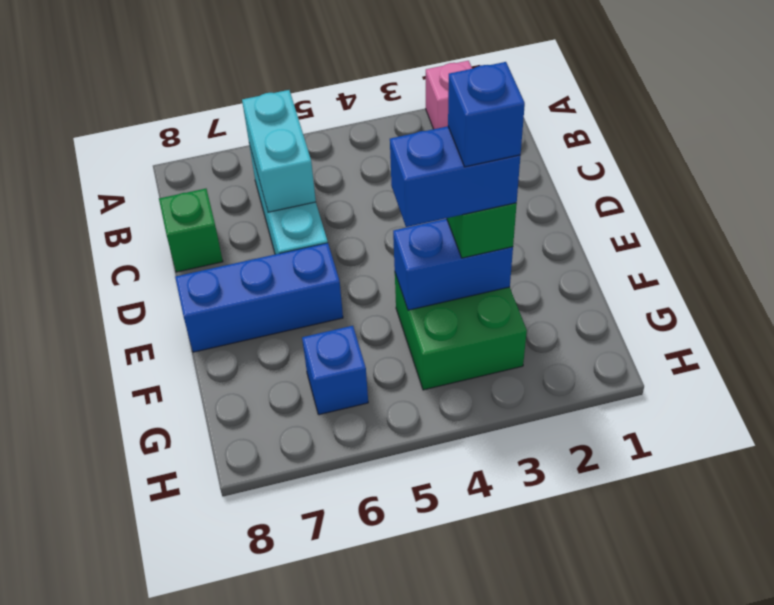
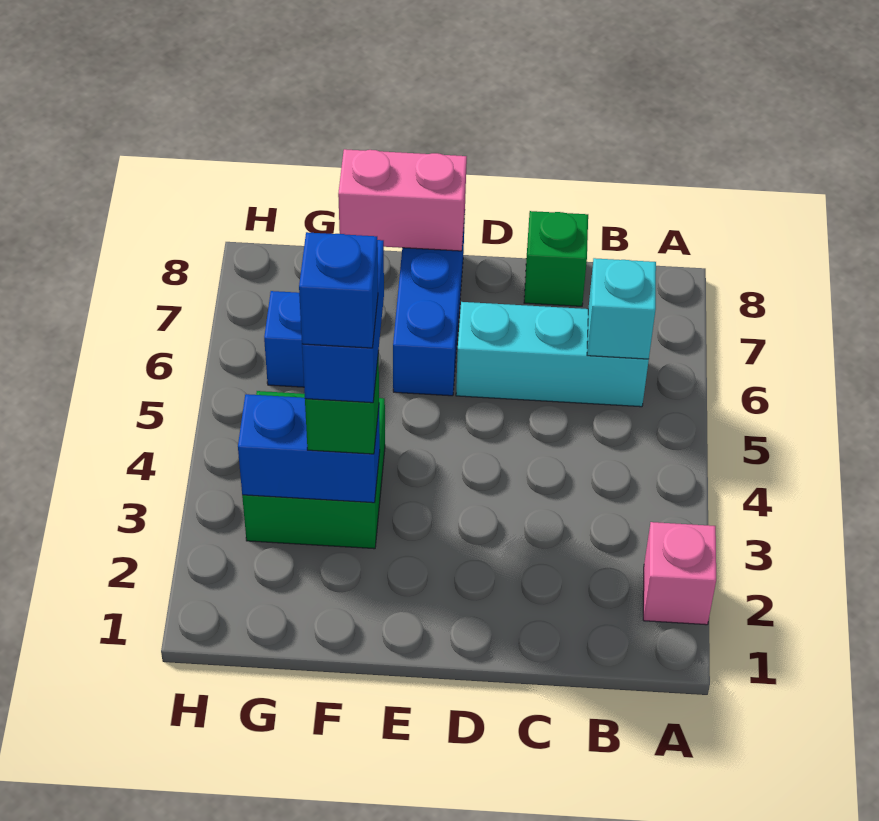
cyan 1x2 brick [242,90,316,212] -> cyan 1x1 brick [587,258,656,359]
none -> pink 1x2 brick [338,149,467,251]
blue 1x2 brick [393,219,513,310] -> blue 1x2 brick turned to [238,394,380,503]

